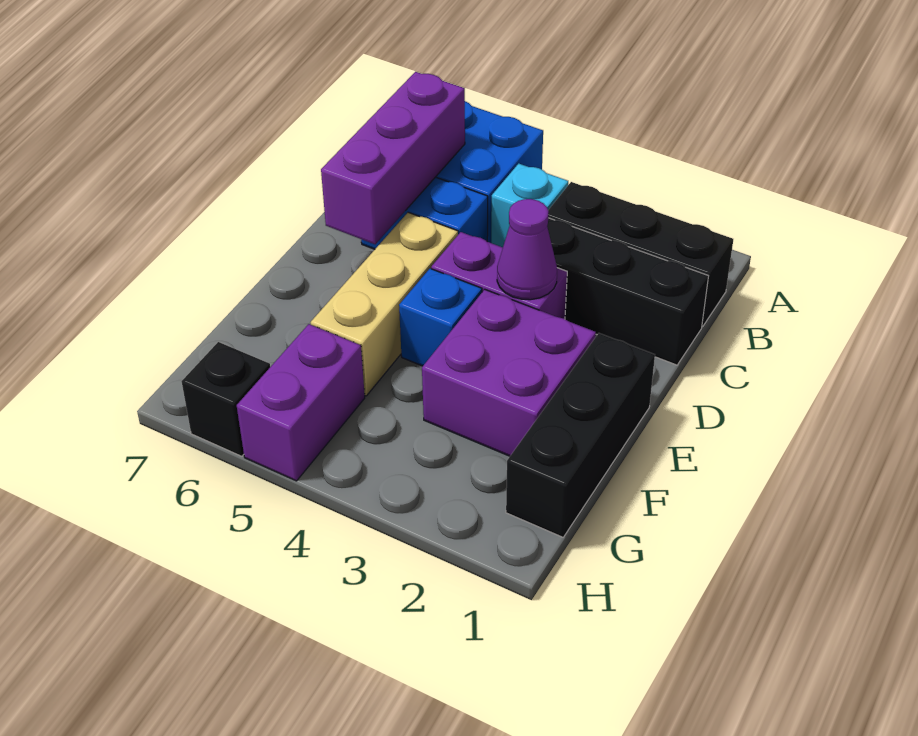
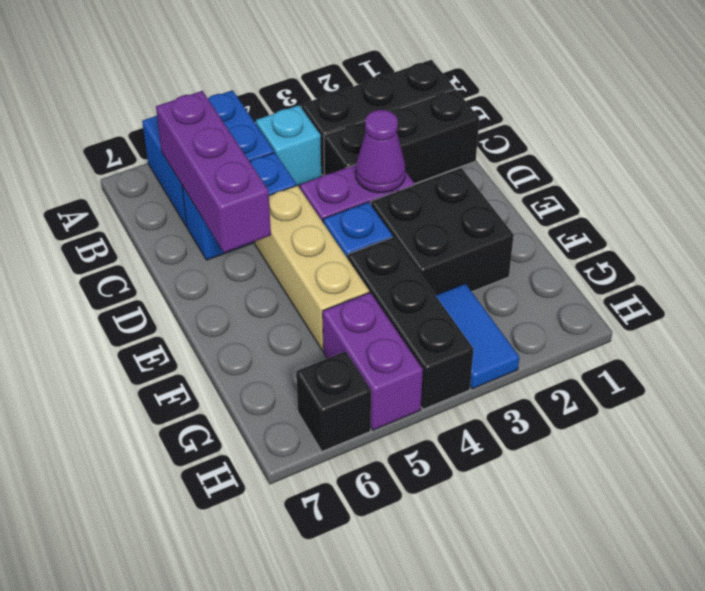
black 1x3 brick [506,333,655,537] -> black 1x3 brick moved to [348,237,473,409]
purple 2x2 brick [422,290,596,456] -> black 2x2 brick [371,168,514,295]
none -> blue 1x2 tile [436,283,519,389]

